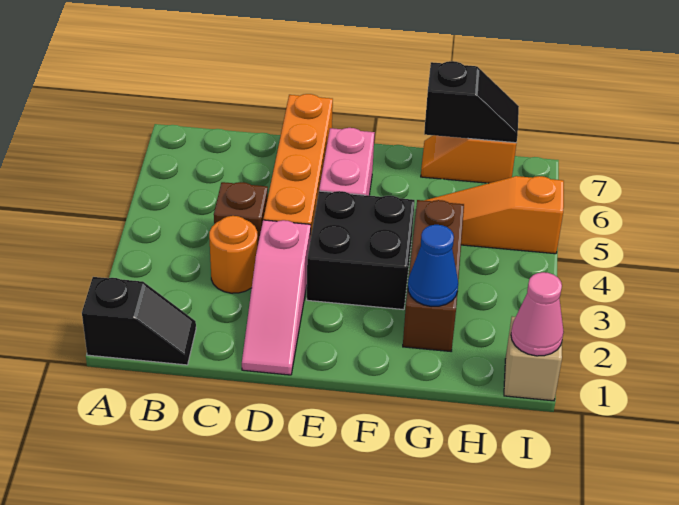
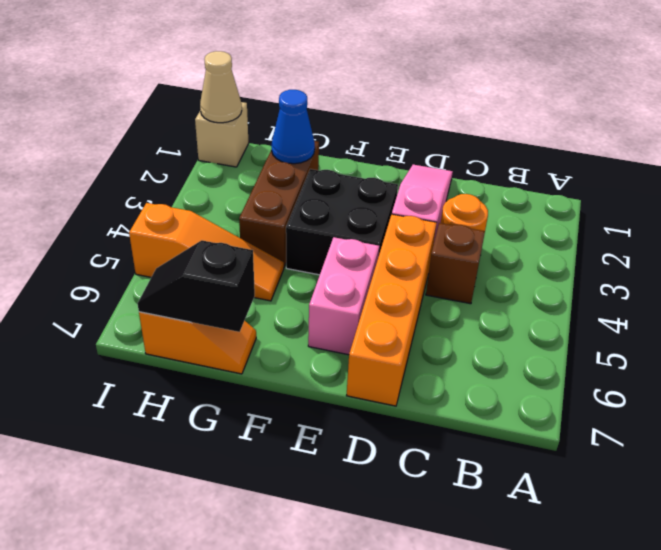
black 1x2 slope [82,277,196,365] -> none
pink 1x1 cone [511,272,564,356] -> tan 1x1 cone [200,51,242,123]

